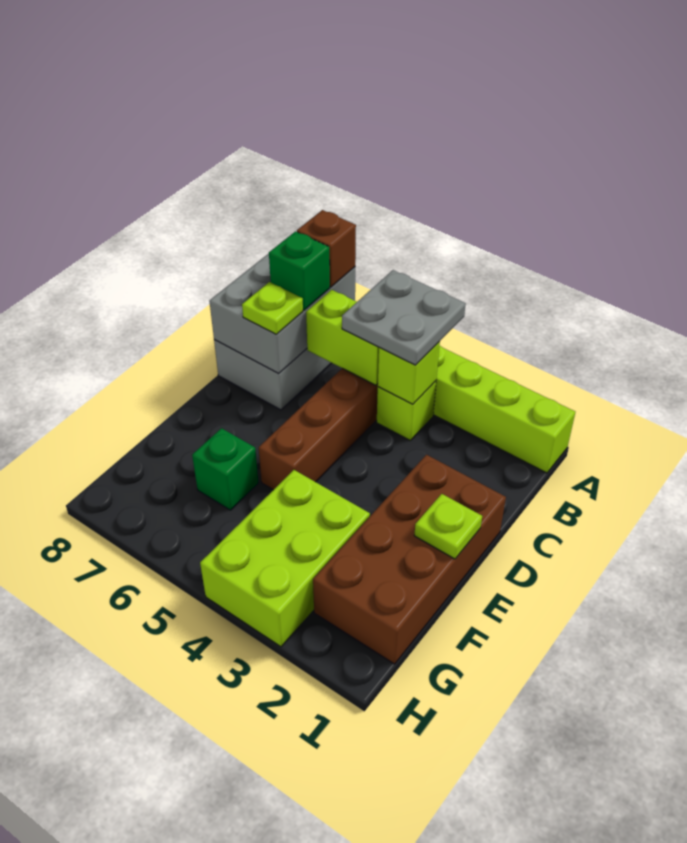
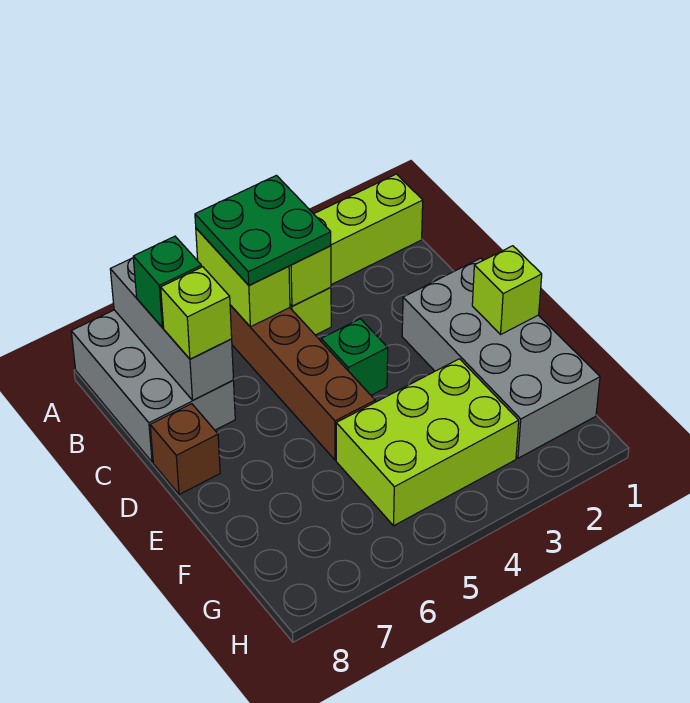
grey 2x2 plate [342,270,466,365] -> green 2x2 plate [195,175,331,285]
grey 2x3 brick [209,254,355,374] -> grey 1x3 brick [110,258,234,400]
brown 1x1 brick [297,210,356,287] -> brown 1x1 brick moved to [150,404,220,495]
lime 1x2 brick [306,290,379,385] -> lime 1x2 brick turned to [196,228,290,327]
lime 1x1 plate [242,282,303,334] -> lime 1x1 brick [161,267,232,359]
brown 2x4 brick [313,455,506,664] -> grey 2x4 brick [402,258,600,458]
lime 1x1 plate [414,494,482,559] -> lime 1x1 brick [472,246,542,334]
lime 2x3 brick [200,470,370,647] -> lime 2x3 brick turned to [336,359,519,526]
green 1x1 brick [192,428,258,510] -> green 1x1 brick moved to [321,319,388,395]

